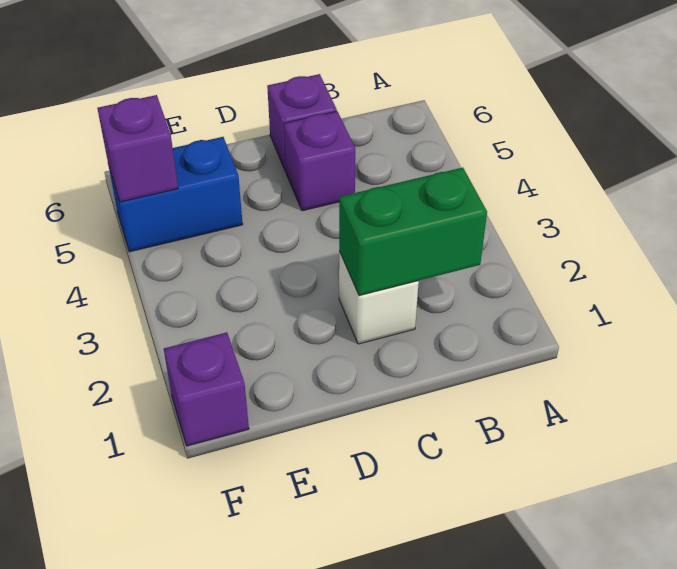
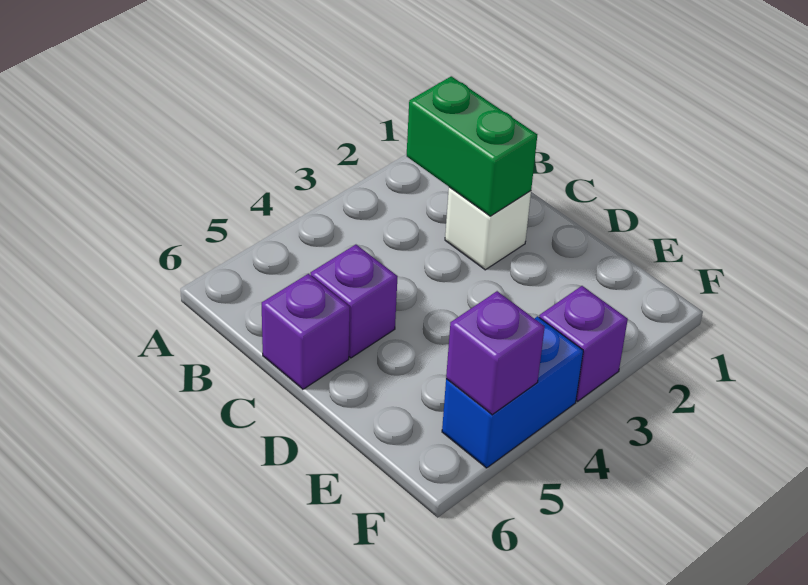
blue 1x2 brick [109,137,243,252] -> blue 1x2 brick turned to [442,316,583,468]
purple 1x1 brick [164,332,249,446] -> purple 1x1 brick moved to [539,286,628,401]

